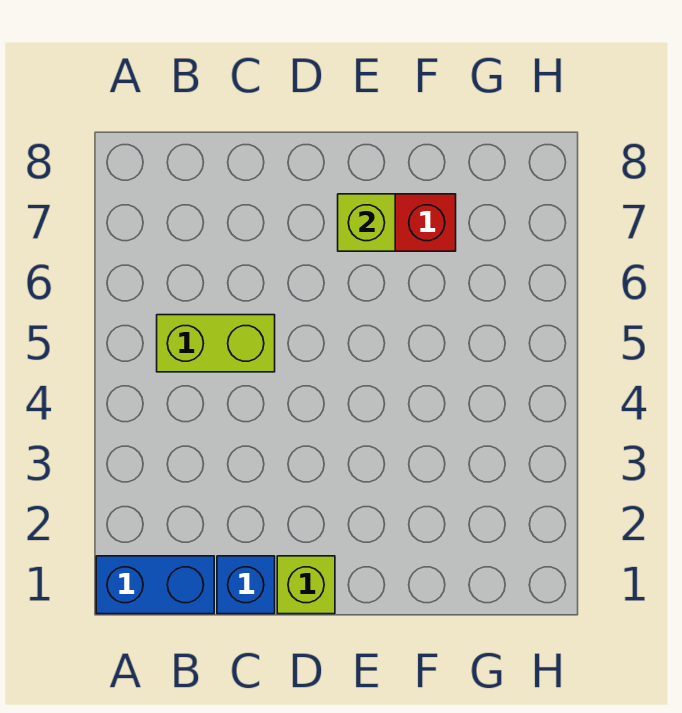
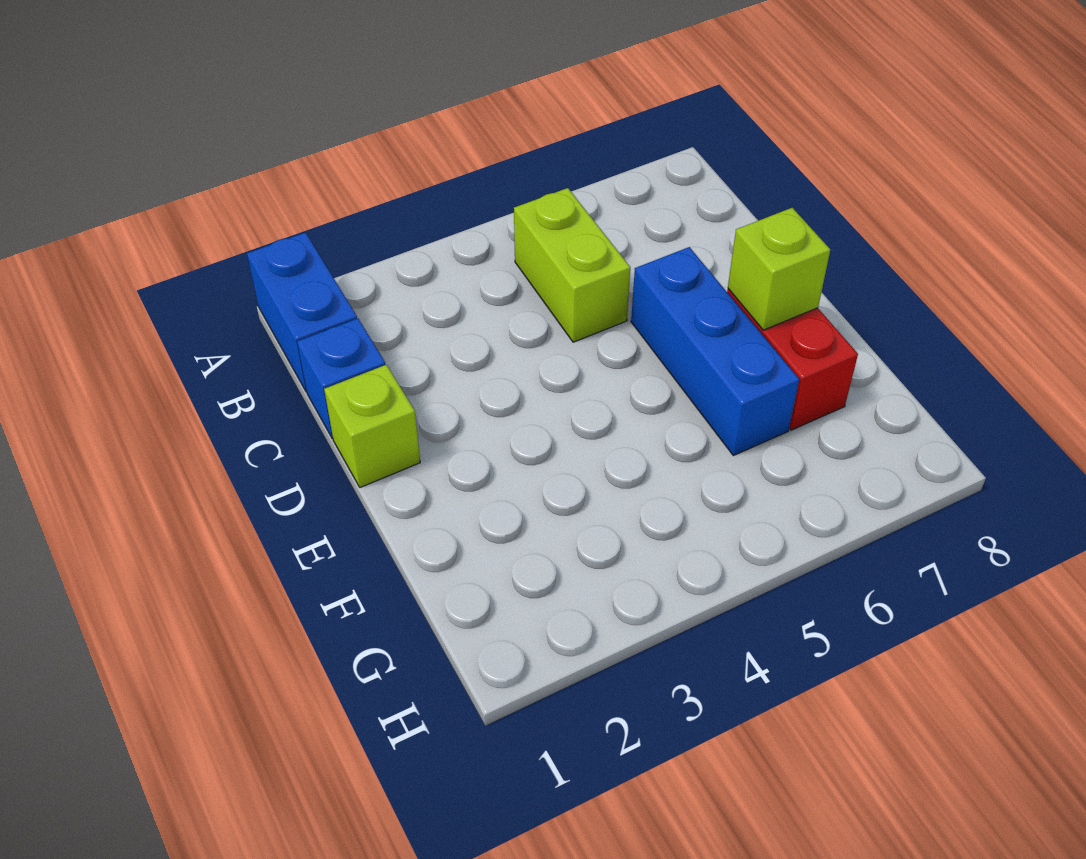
none -> blue 1x3 brick [631,247,799,456]

